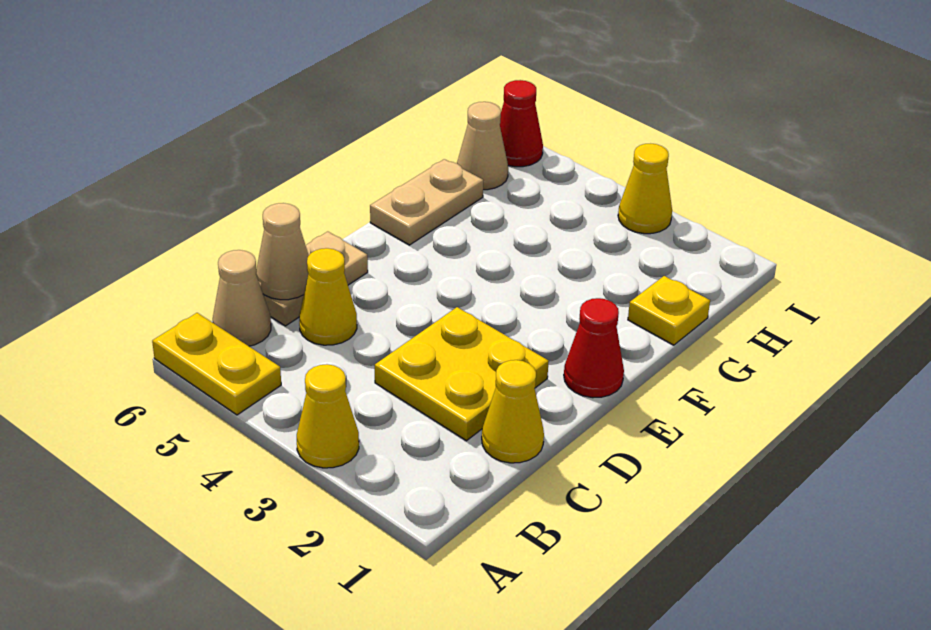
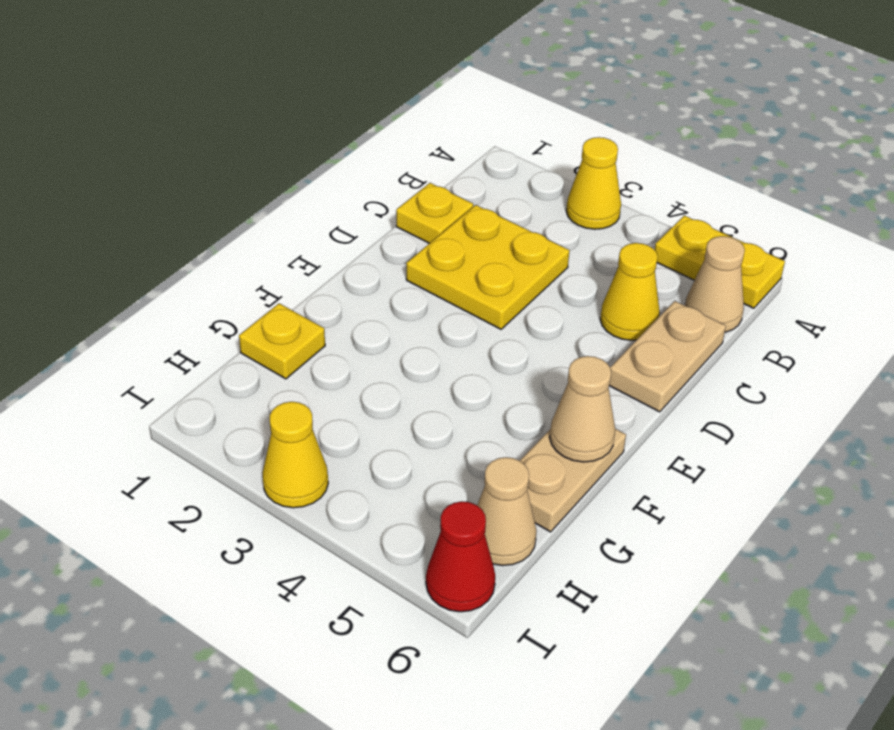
yellow 1x1 cone [482,360,544,463] -> yellow 1x1 plate [396,183,473,243]
tan 1x1 cone [256,203,309,300] -> tan 1x1 cone moved to [550,356,615,462]
red 1x1 cone [564,298,624,398] -> none

